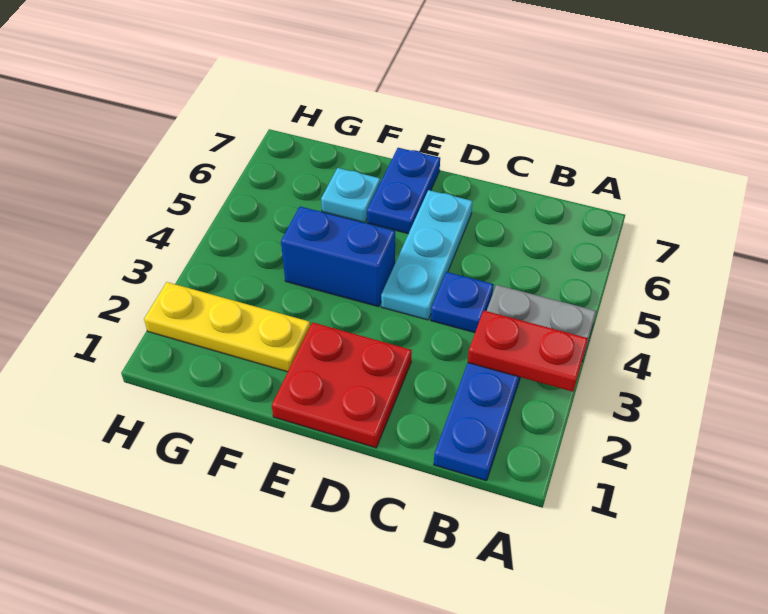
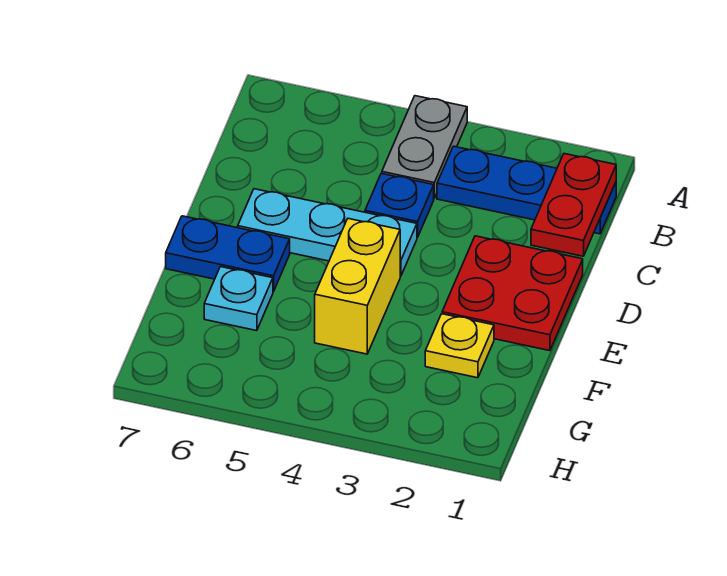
red 1x2 plate [468,311,588,392] -> red 1x2 plate moved to [531,154,616,256]
blue 1x2 brick [281,207,395,307] -> yellow 1x2 brick [315,219,400,354]
yellow 1x3 plate [144,282,310,372] -> yellow 1x1 plate [425,314,494,378]

